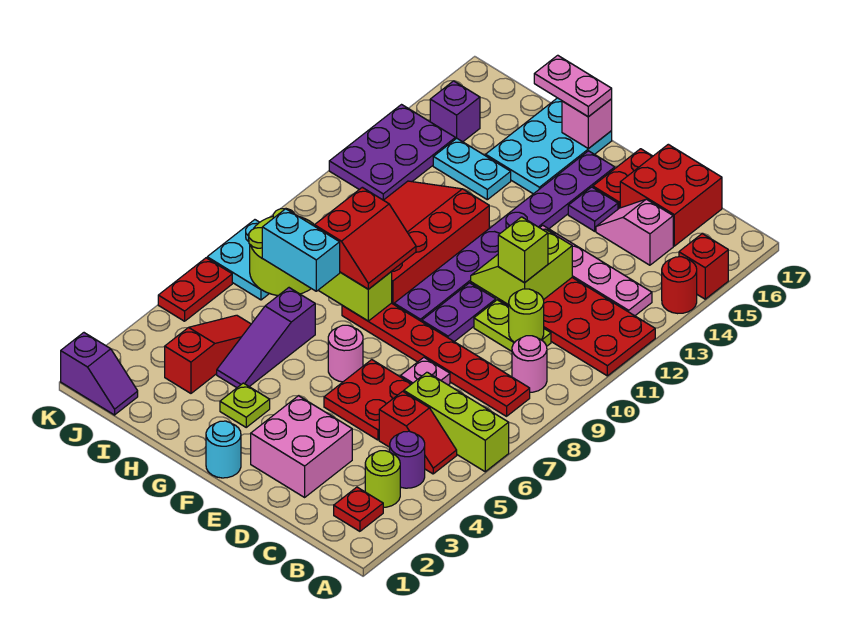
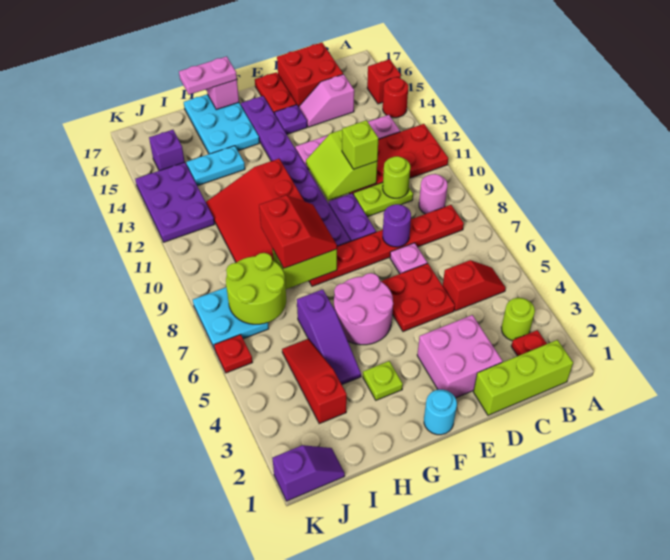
lime 1x3 brick [404,372,509,472] -> lime 1x3 brick moved to [473,340,573,415]
purple 1x1 round brick [390,431,425,488] -> purple 1x1 round brick moved to [383,204,411,247]
pink 1x1 round brick [328,325,363,382] -> pink 2x2 round brick [334,273,393,345]
cyan 1x2 brick [262,209,340,291] -> none
red 1x2 plate [158,258,232,321] -> red 1x1 plate [214,334,252,373]

